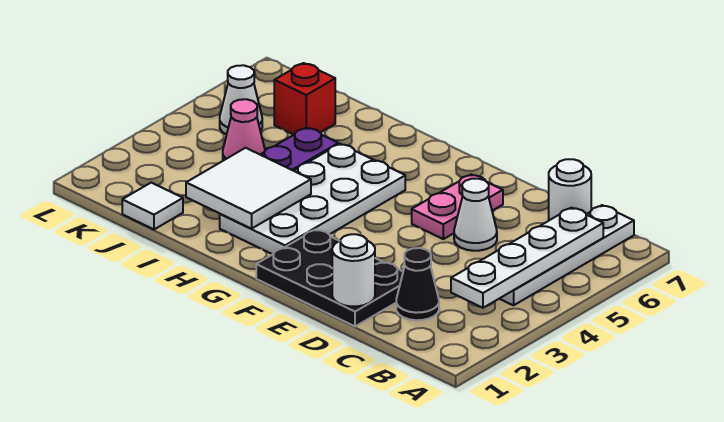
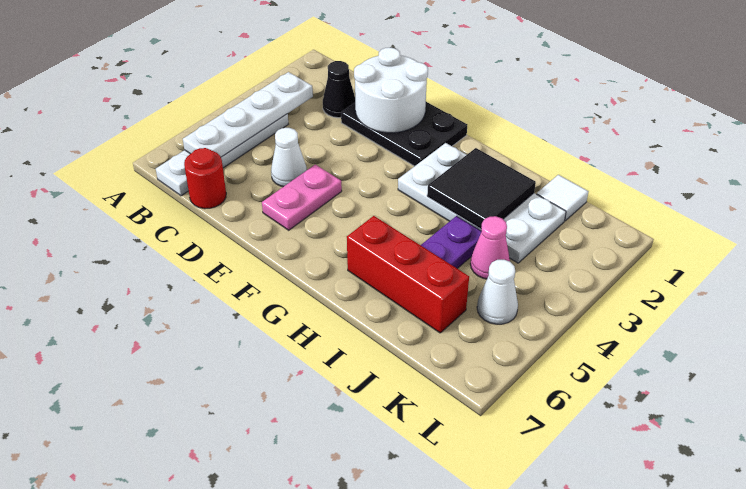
white 1x1 round brick [549,159,591,220] -> red 1x1 round brick [184,148,226,209]
white 1x1 round brick [332,234,375,306] -> white 2x2 round brick [354,48,428,133]
white 2x4 plate [220,144,405,254] -> white 2x4 plate turned to [398,143,566,263]
white 2x2 tile [186,148,311,229] -> black 2x2 tile [427,148,536,229]
red 1x1 brick [274,63,335,135] -> red 1x3 brick [347,216,469,333]

